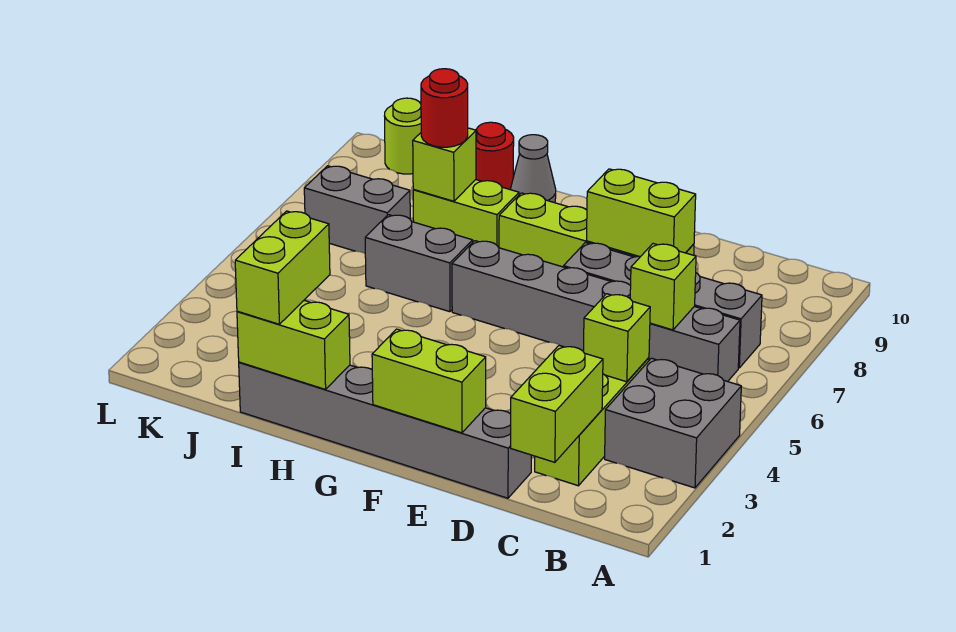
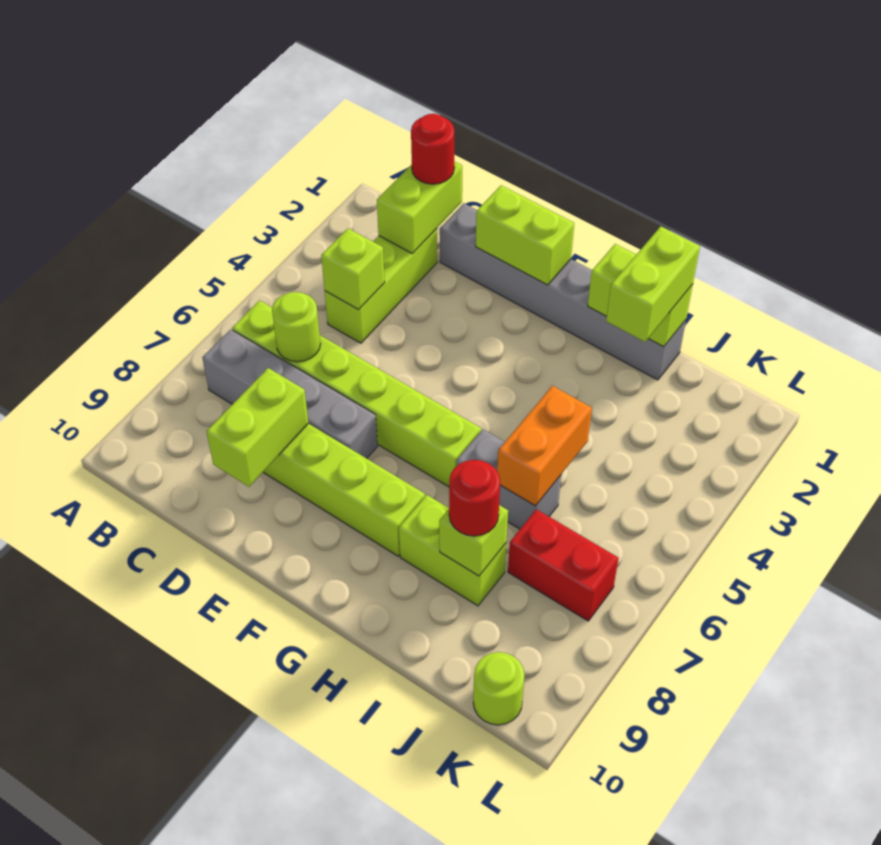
grey 2x2 brick [605,358,741,488] -> none
grey 1x6 brick [452,241,740,382] -> lime 1x6 brick [232,301,481,487]
lime 1x1 brick [630,244,696,330] -> lime 1x1 round brick [272,292,321,362]
lime 1x2 brick [587,169,696,257] -> lime 1x2 brick turned to [206,368,308,487]
grey 1x1 cone [511,135,556,203] -> none
none -> orange 1x2 brick [497,386,592,506]
red 1x1 round brick [476,122,514,190] -> red 1x1 round brick moved to [411,114,454,184]
grey 1x2 brick [304,166,410,253] -> red 1x2 brick [508,509,618,621]

